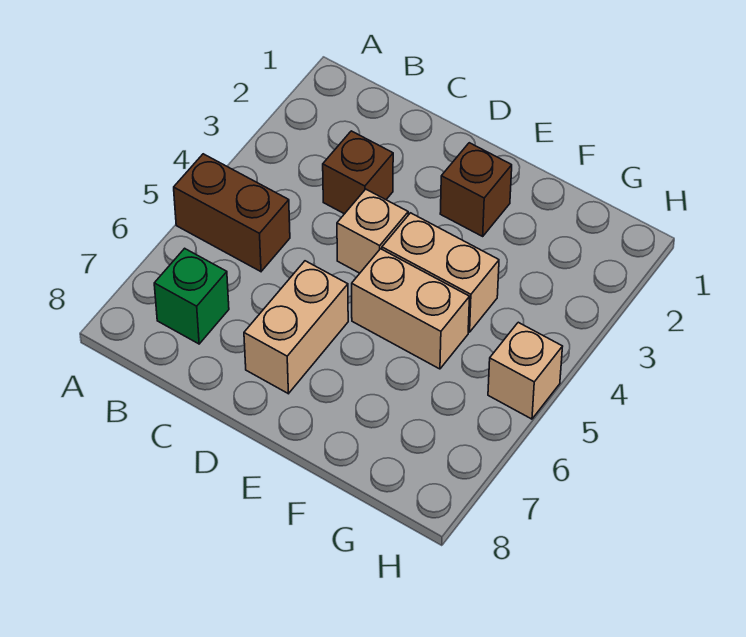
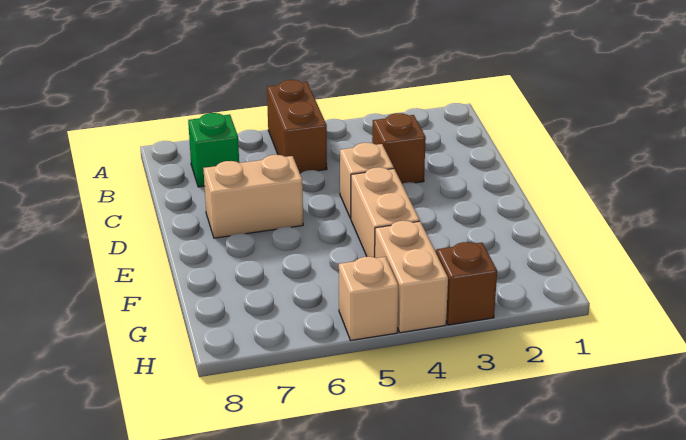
brown 1x1 brick [440,143,512,236] -> brown 1x1 brick moved to [436,242,497,325]
tan 1x2 brick [352,249,470,369] -> tan 1x2 brick moved to [375,221,448,333]

